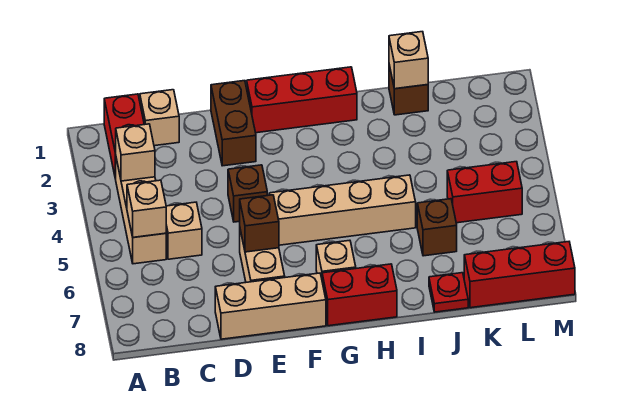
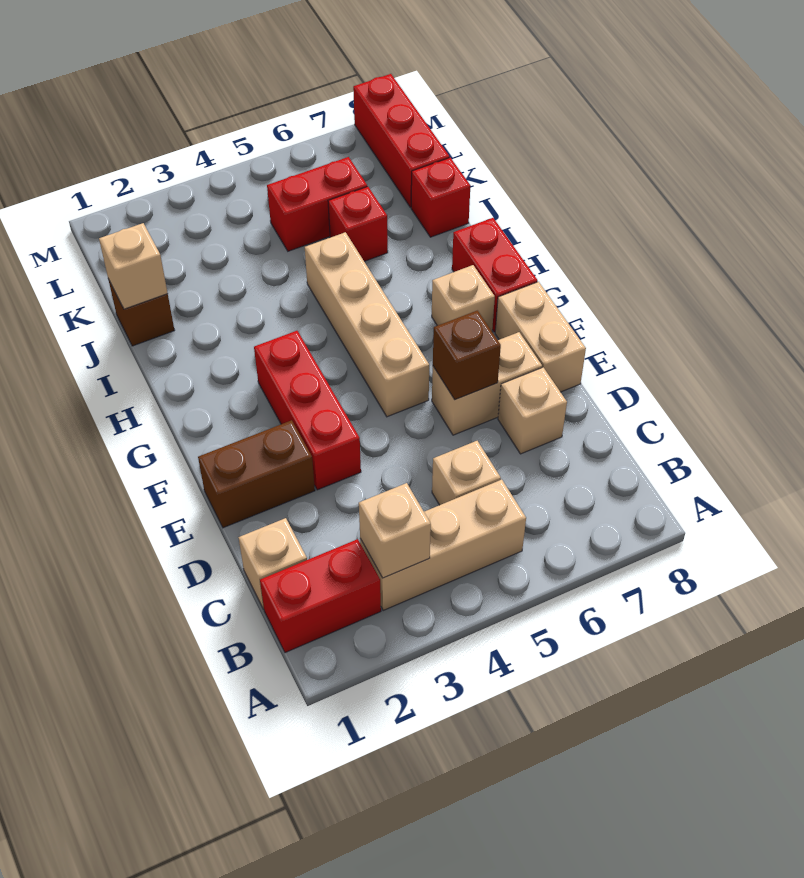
tan 1x1 brick [127,180,166,237] -> tan 1x1 brick moved to [498,368,567,454]
tan 1x3 brick [215,273,326,339] -> tan 1x2 brick [495,282,586,392]
brown 1x1 brick [228,165,267,222] -> none
red 1x3 brick [247,67,357,133] -> red 1x3 brick moved to [254,331,361,490]
brown 1x1 brick [417,199,457,256] -> red 1x1 brick [328,187,388,261]
red 1x1 plate [429,273,468,312] -> red 1x1 brick [411,158,470,237]
red 1x2 brick [447,162,522,223] -> red 1x2 brick turned to [267,157,367,251]

